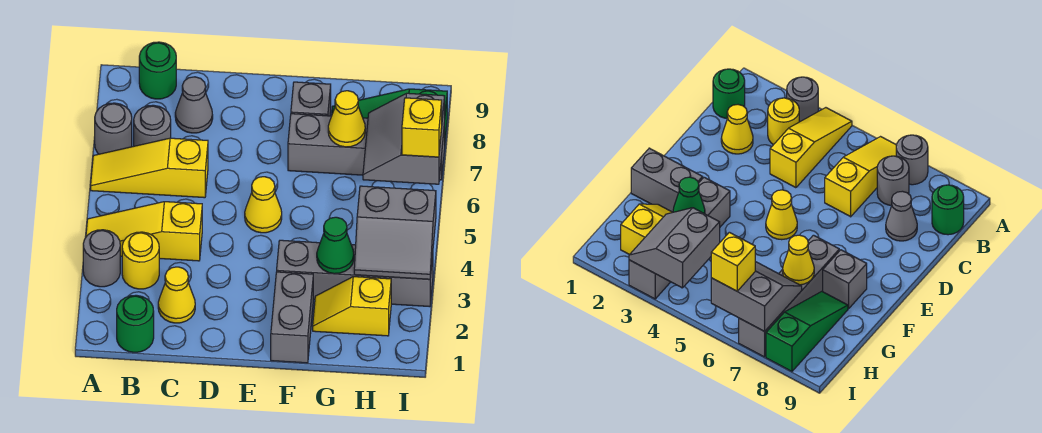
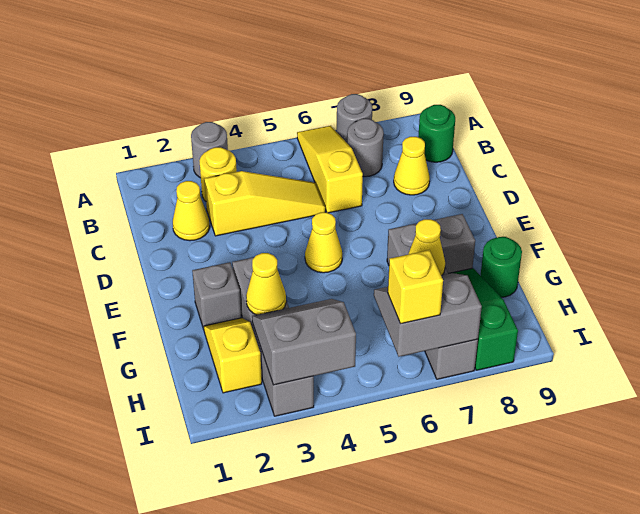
yellow 1x3 slope [86,202,202,261] -> yellow 1x3 slope turned to [205,171,325,236]
green 1x1 round brick [117,295,154,352] -> green 1x1 round brick moved to [481,237,522,297]
grey 1x1 cone [175,77,213,133] -> yellow 1x1 cone [394,137,430,195]
grey 1x2 brick [271,272,313,363] -> grey 1x1 brick [192,262,241,329]
green 1x1 cone [317,217,354,274] -> yellow 1x1 cone [246,253,286,315]
grey 2x2 slope [354,186,436,279] -> grey 2x2 slope turned to [252,299,356,385]

